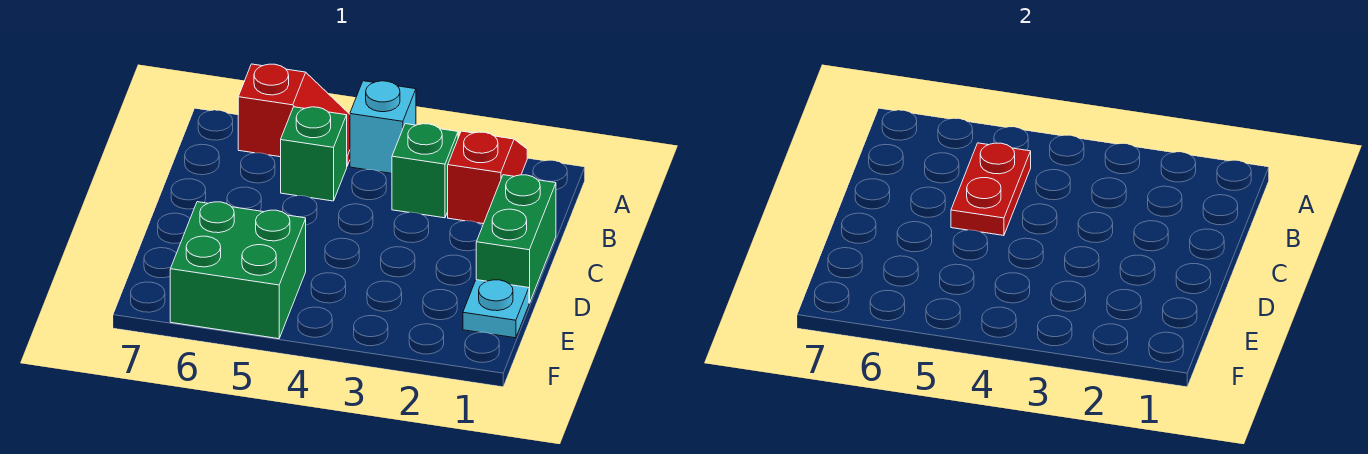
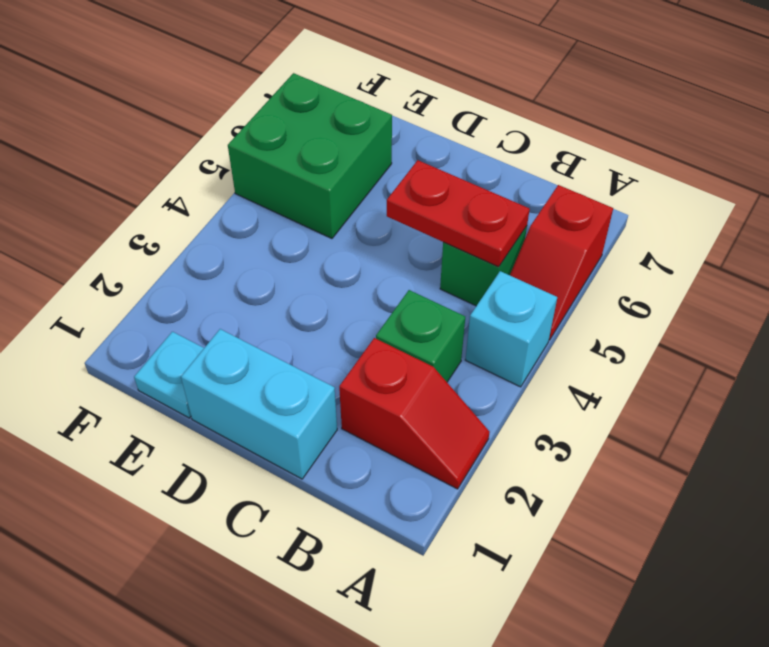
green 1x2 brick [476,175,556,303] -> cyan 1x2 brick [181,329,337,479]

